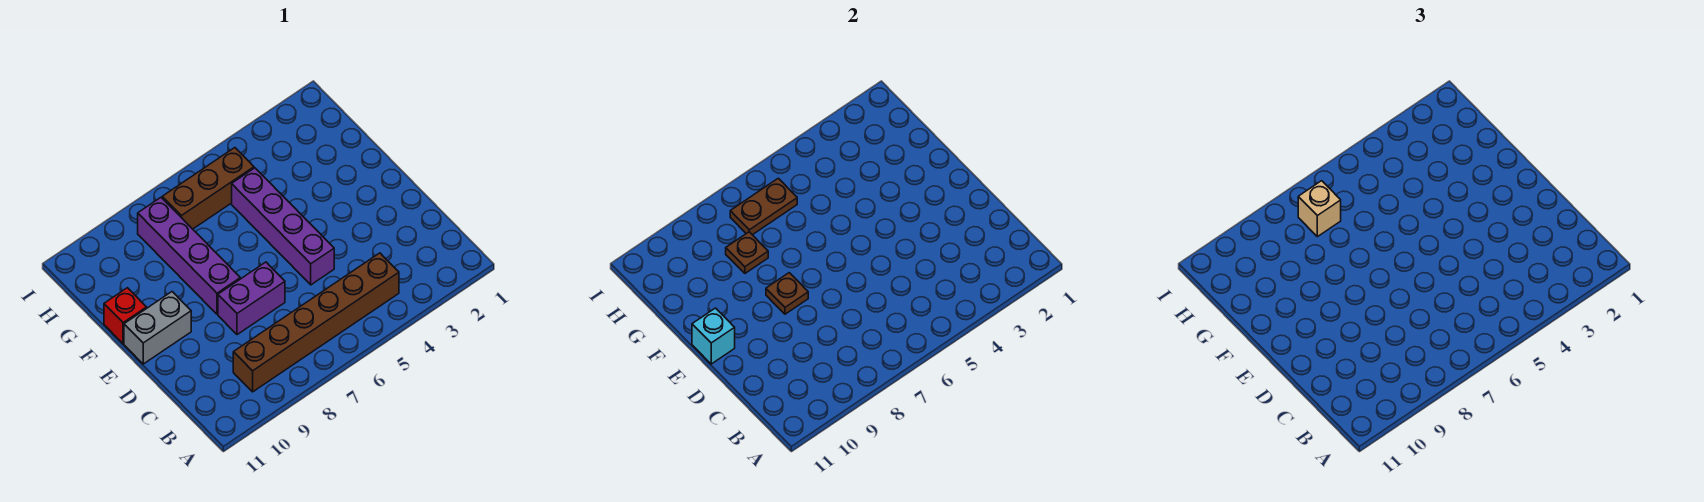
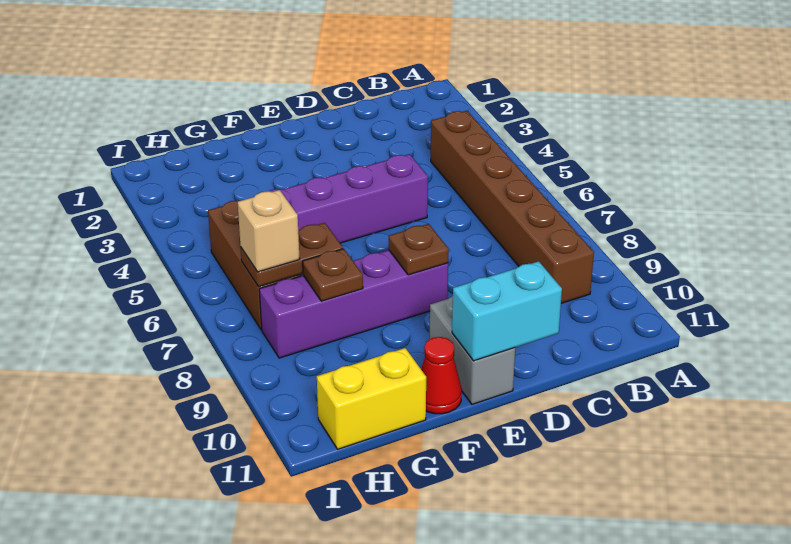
purple 1x2 brick [218,262,285,335] -> none
cyan 1x1 brick [692,308,735,364] -> cyan 1x2 brick [452,261,562,361]
red 1x1 brick [104,288,147,344] -> red 1x1 cone [421,337,462,414]
none -> yellow 1x2 brick [317,348,426,449]
brown 1x2 plate [730,178,797,235] -> brown 1x2 plate turned to [241,223,343,287]

